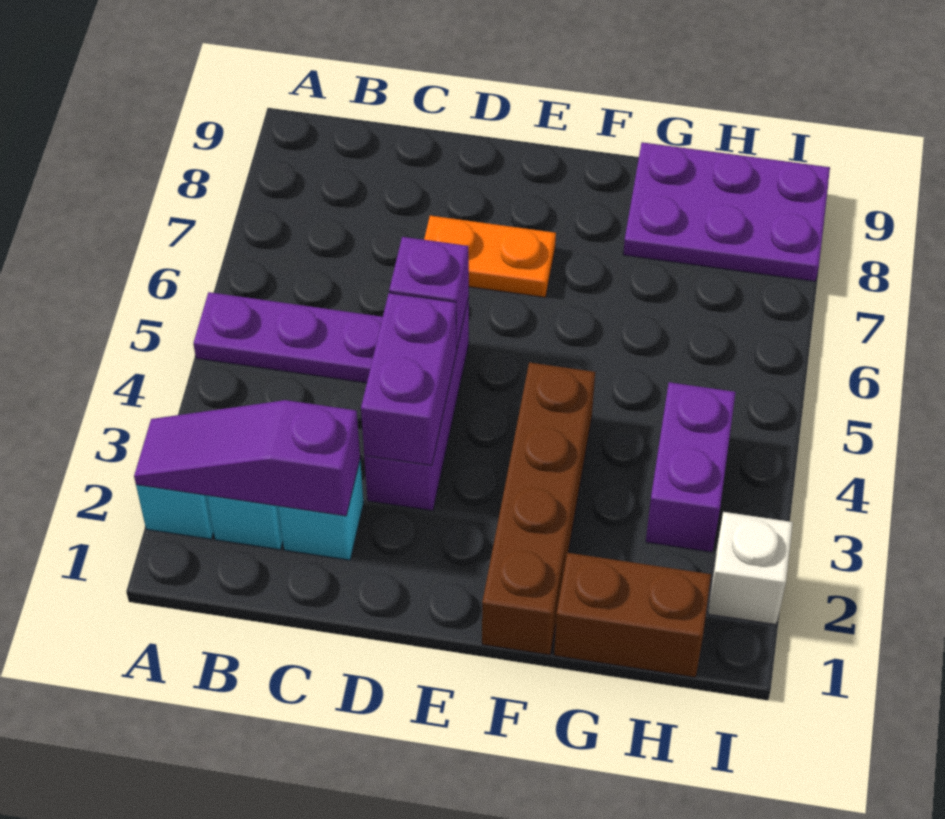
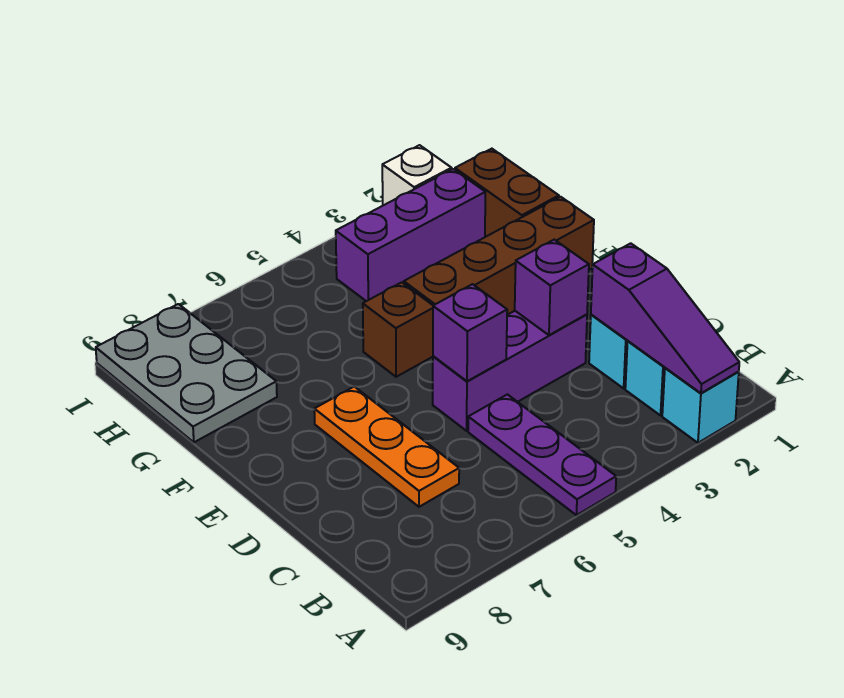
purple 1x2 brick [361,293,457,465] -> purple 1x1 brick [515,240,589,335]
orange 1x2 plate [424,216,556,297] -> orange 1x3 plate [314,387,459,507]
none -> brown 1x1 brick [363,282,433,377]
purple 2x3 plate [623,142,830,281] -> grey 2x3 plate [96,304,277,442]
purple 1x2 brick [646,382,736,552] -> purple 1x3 brick [336,169,485,301]

